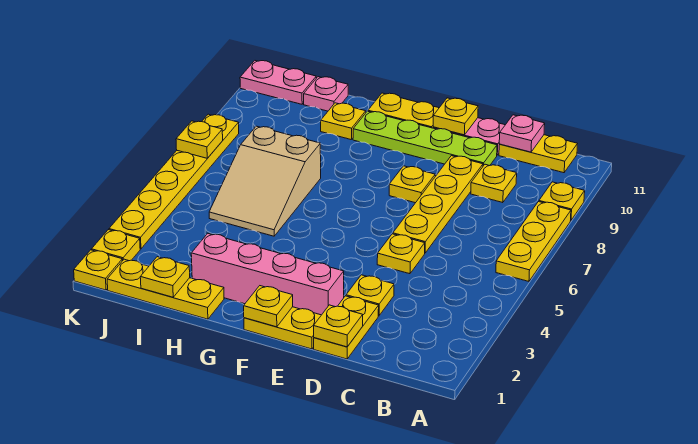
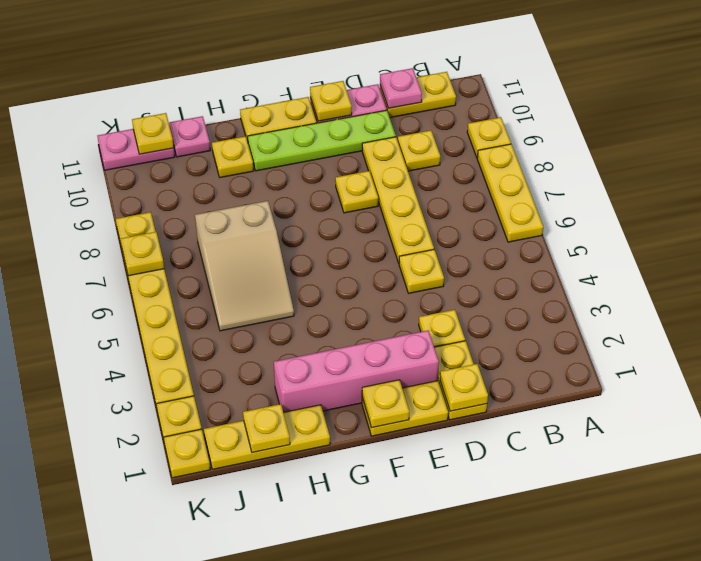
none -> yellow 1x1 plate [132,113,174,154]

